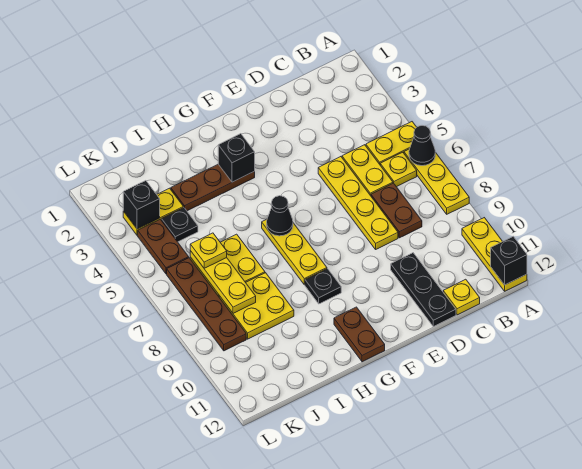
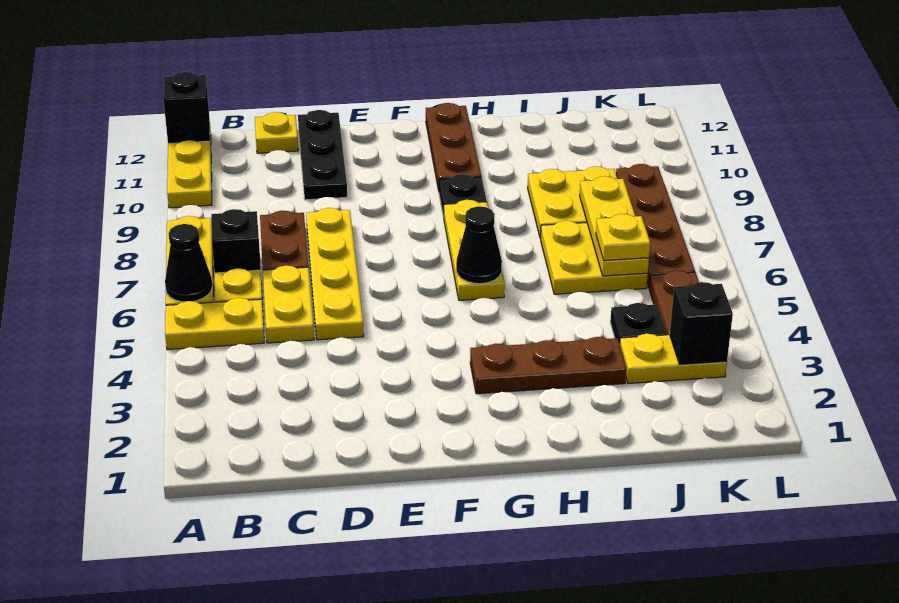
black 1x1 brick [218,134,255,182] -> black 1x1 brick moved to [211,209,261,273]
brown 1x2 plate [334,307,385,362] -> brown 1x3 plate [426,103,481,190]

